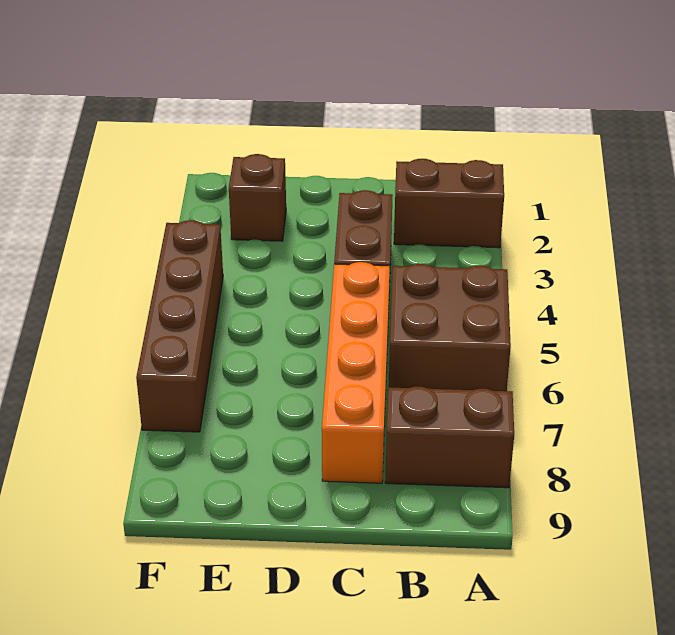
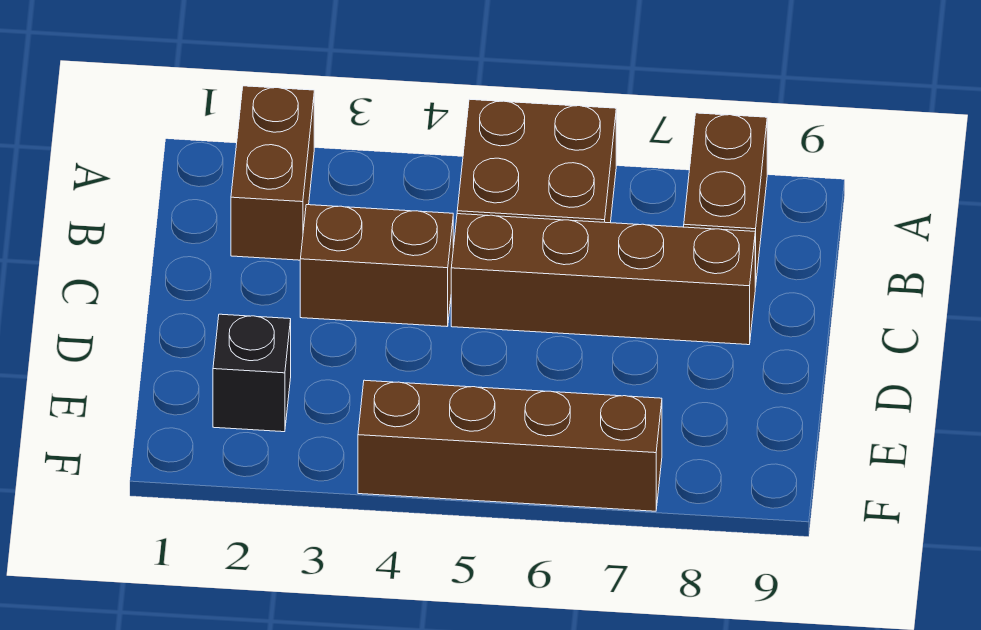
orange 1x4 brick [322,262,390,483] -> brown 1x4 brick [451,214,755,345]
brown 1x1 brick [229,154,286,241] -> black 1x1 brick [213,314,291,432]

